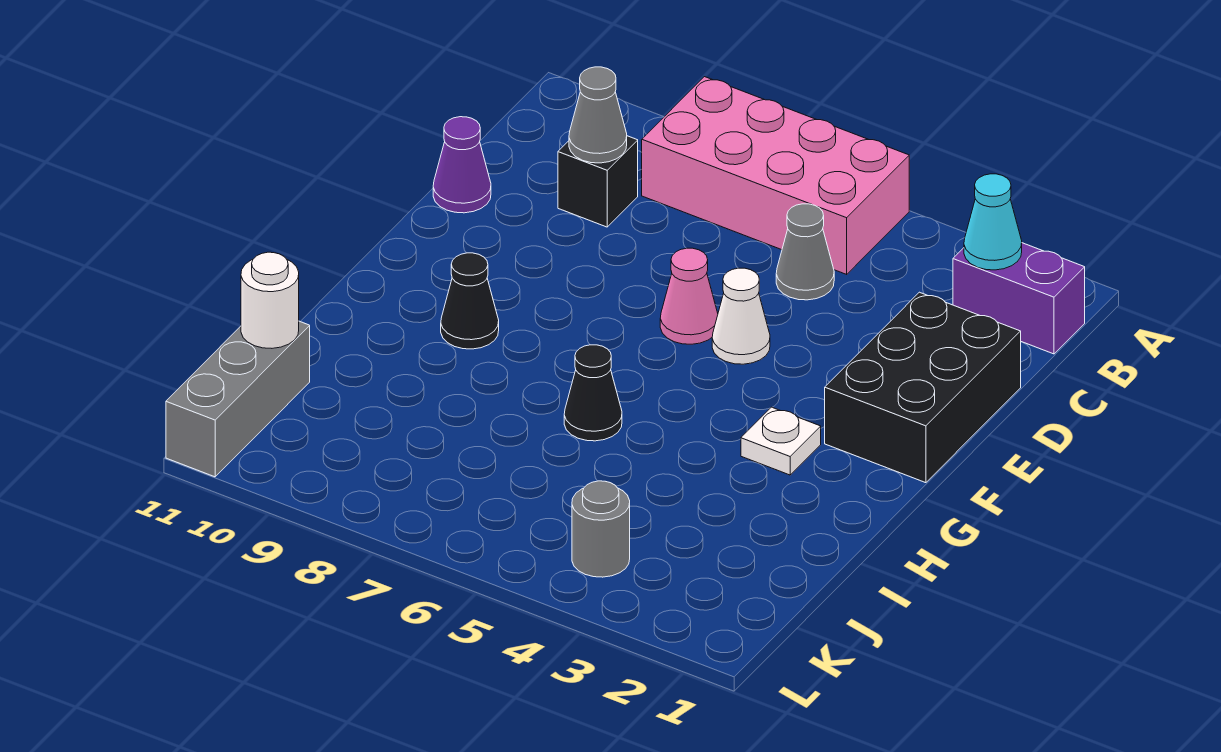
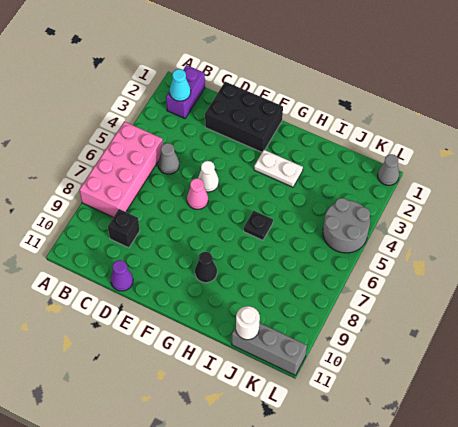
grey 1x1 cone [569,67,627,163] -> grey 1x1 cone moved to [378,154,399,185]
white 1x1 plate [741,407,821,475] -> white 1x2 plate [254,150,303,187]
black 1x1 cone [564,345,622,441] -> black 1x1 plate [244,211,273,240]
grey 1x1 round brick [572,481,630,577] -> grey 2x2 round brick [323,198,370,253]

